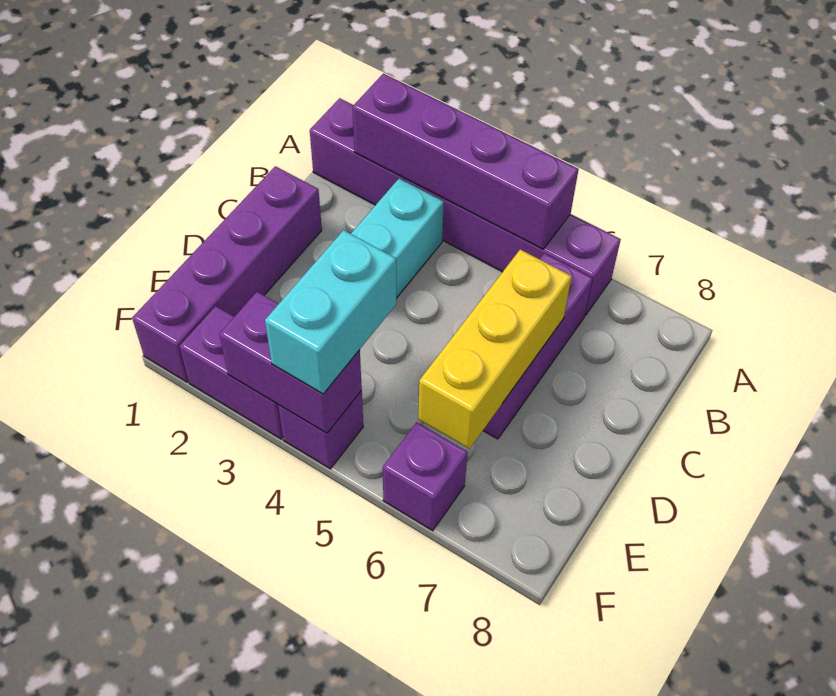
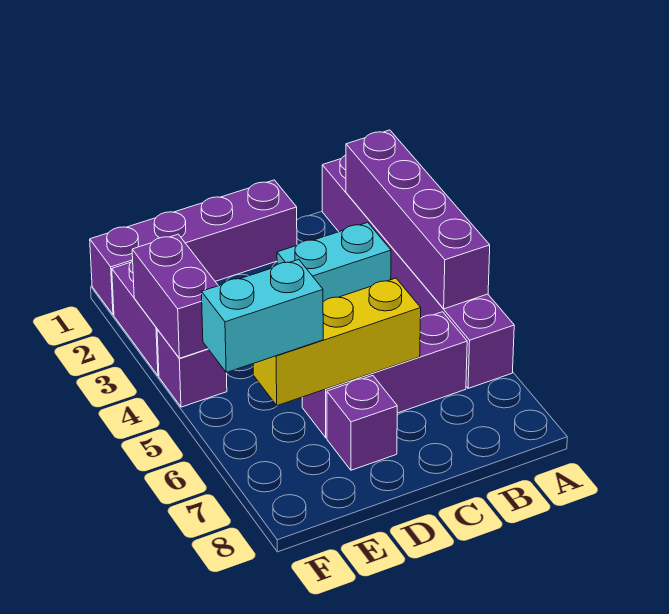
cyan 1x2 brick [265,230,396,394] -> cyan 1x2 brick moved to [202,260,323,373]
purple 1x1 brick [383,422,468,531] -> purple 1x1 brick moved to [327,376,397,470]

